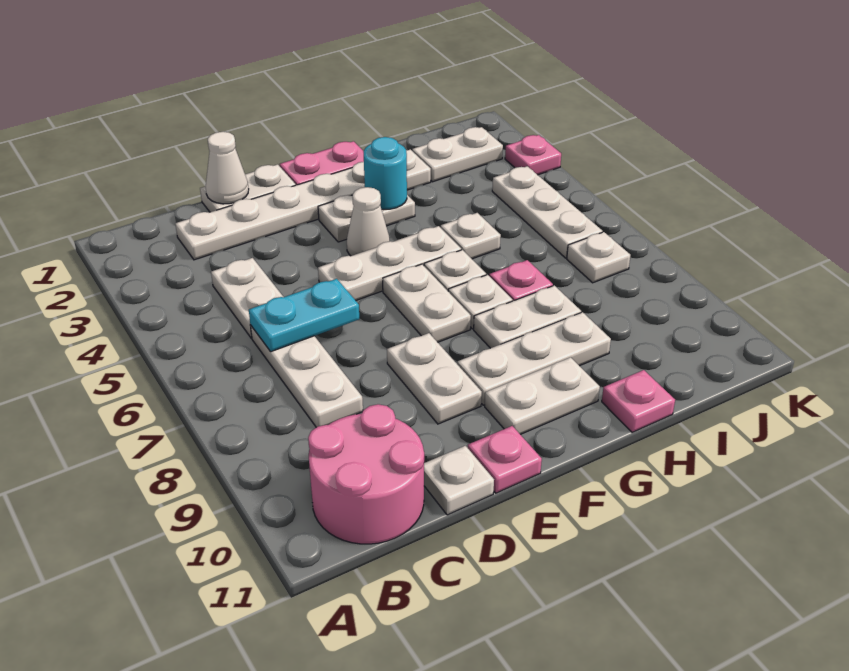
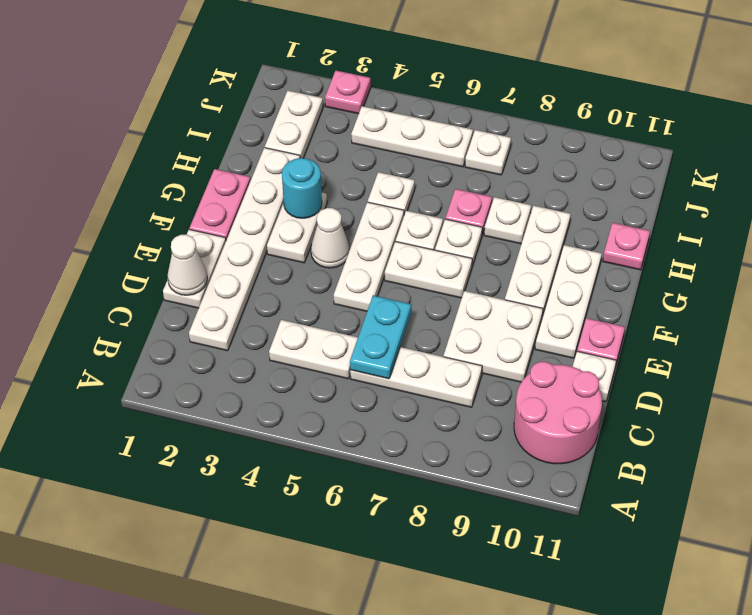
white 1x2 plate [387,333,482,424] -> white 2x2 plate [444,291,543,382]
white 1x2 plate [485,357,600,434] -> white 1x3 plate [535,245,602,358]
white 1x2 plate [474,285,581,348] -> white 1x1 plate [484,197,531,244]

